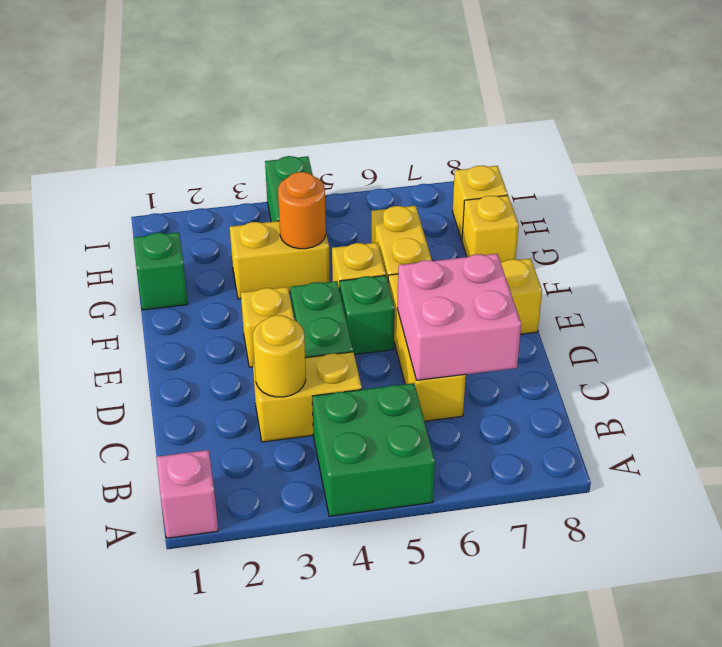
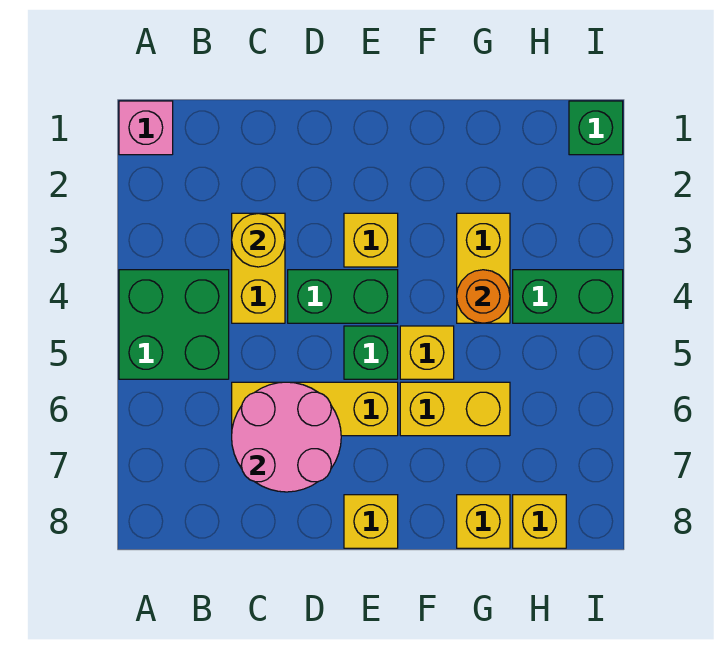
pink 2x2 brick [398,254,521,380] -> pink 2x2 round brick [232,382,341,492]
green 1x1 brick [133,232,188,310] -> green 1x1 brick moved to [569,101,623,155]

